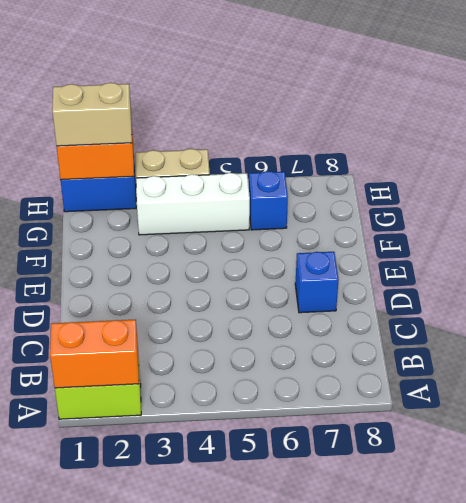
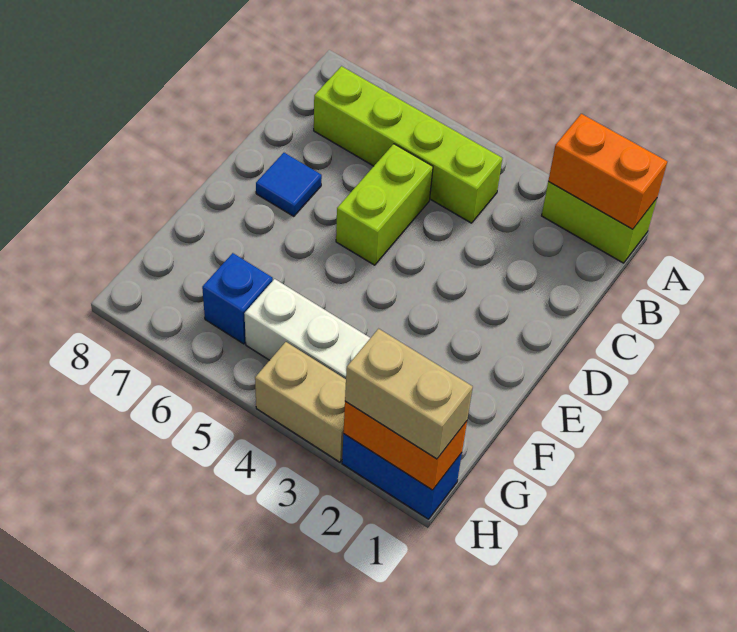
none -> lime 1x4 brick [314,66,502,223]
none -> lime 1x2 brick [336,144,433,265]
blue 1x1 brick [295,252,339,313] -> blue 1x1 tile [256,153,322,216]

